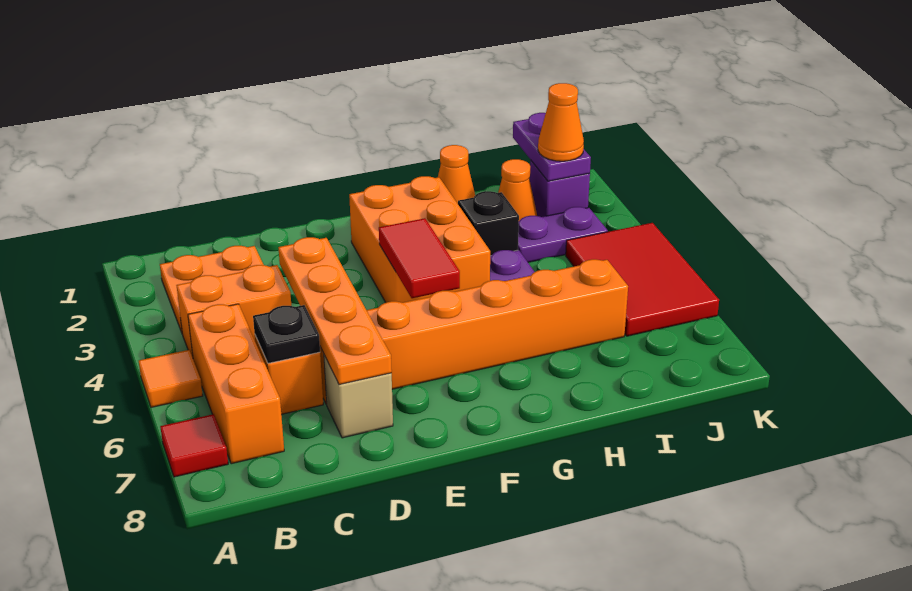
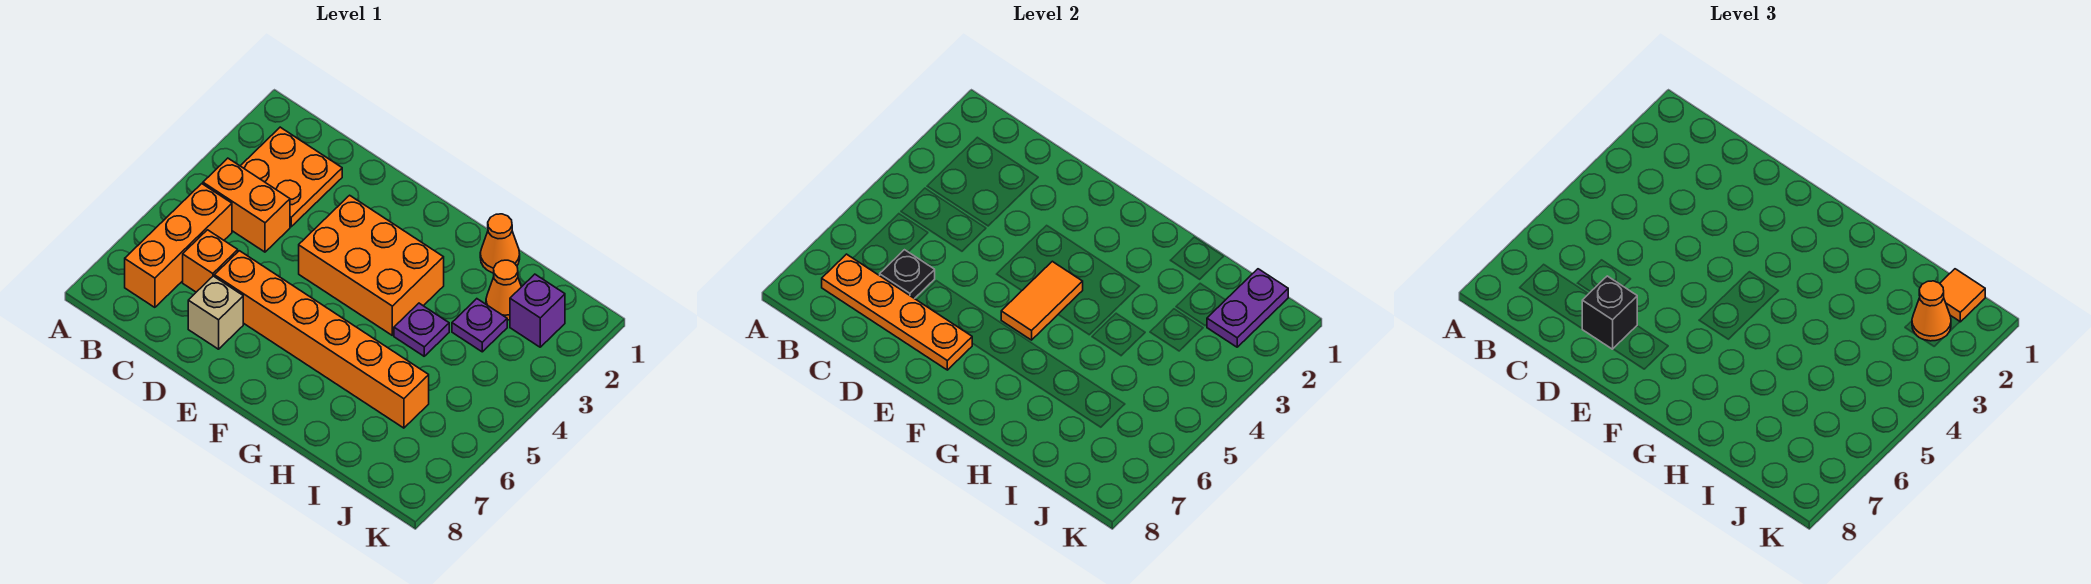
orange 1x1 tile [139,350,203,407] -> orange 1x1 tile moved to [1940,269,1985,322]
red 1x1 tile [160,414,228,477] -> none
orange 1x4 plate [278,237,392,385] -> orange 1x4 plate turned to [822,254,972,370]
orange 2x3 brick [349,176,490,303] -> orange 2x3 brick turned to [299,195,444,335]
red 1x2 tile [379,218,460,298] -> orange 1x2 tile [1001,261,1083,340]
black 1x1 brick [458,191,519,256] -> black 1x1 brick moved to [1582,276,1637,349]
purple 1x2 plate [518,207,608,262] -> purple 1x1 plate [452,299,507,352]
red 2x3 tile [566,223,719,336] -> none

